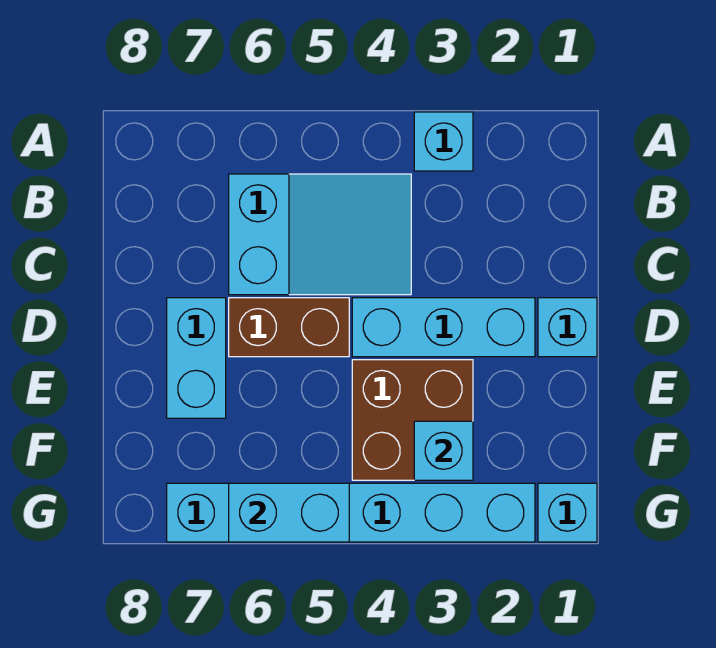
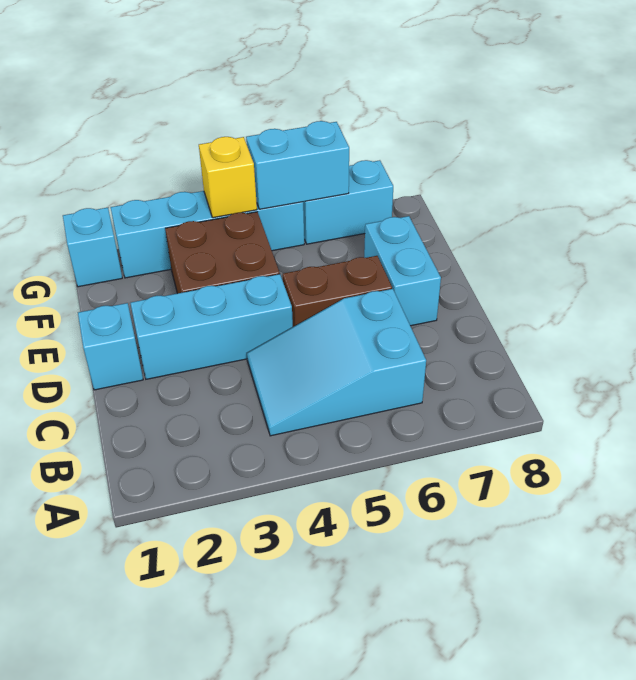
cyan 1x1 brick [414,112,473,171] -> none
cyan 1x1 brick [414,421,473,480] -> none
none -> yellow 1x1 brick [199,137,257,218]

